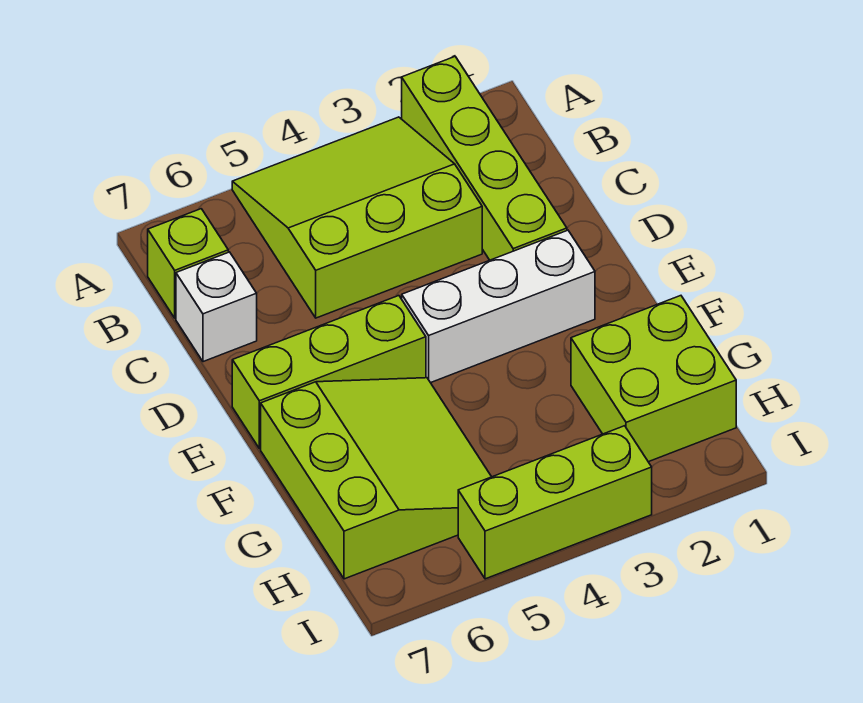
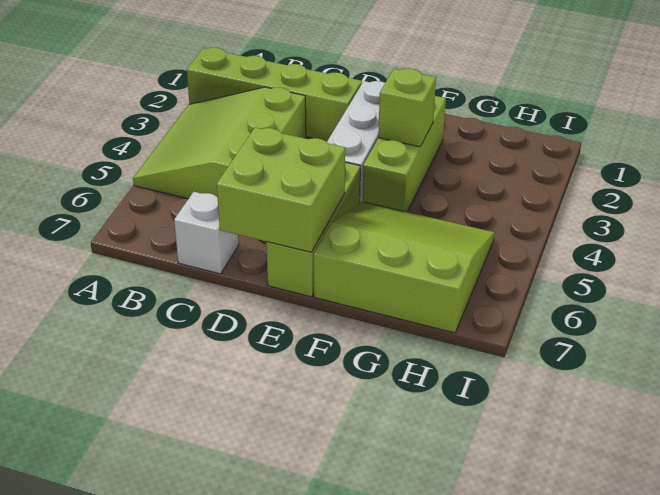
lime 1x1 brick [148,209,228,318] -> lime 1x1 brick moved to [378,69,436,147]
lime 2x2 brick [571,296,736,462] -> lime 2x2 brick moved to [217,127,345,252]
lime 1x3 brick [458,426,652,579] -> lime 1x3 brick moved to [363,96,446,212]

